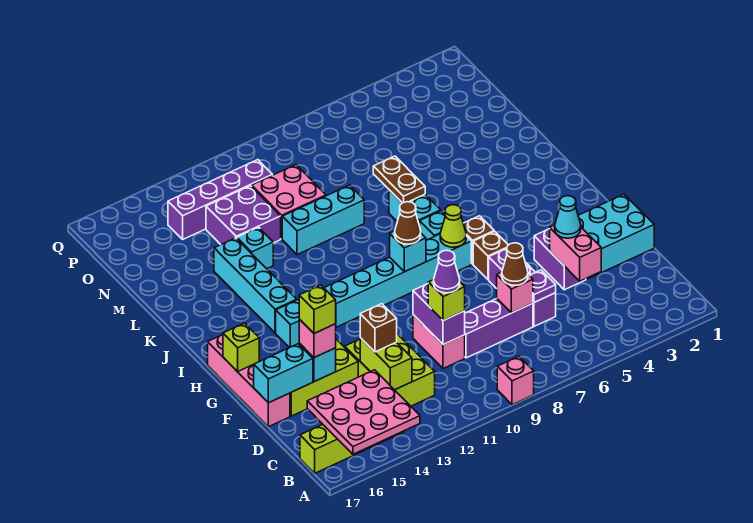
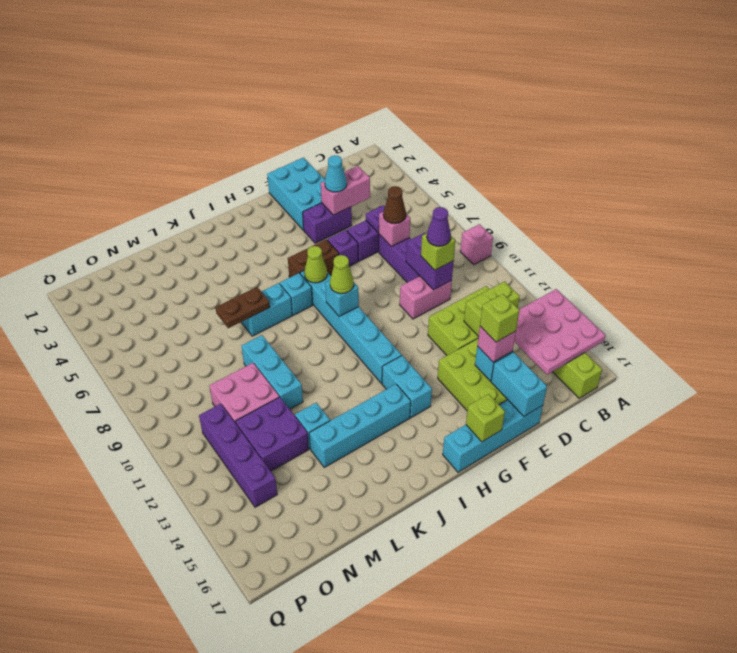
purple 1x2 brick [413,284,465,345] -> purple 1x2 brick turned to [406,233,454,290]
brown 1x1 brick [360,304,397,352] -> none
pink 1x4 brick [208,335,290,427] -> cyan 1x4 brick [443,400,543,472]
brown 1x1 cone [395,202,421,244] -> lime 1x1 cone [330,255,354,294]

